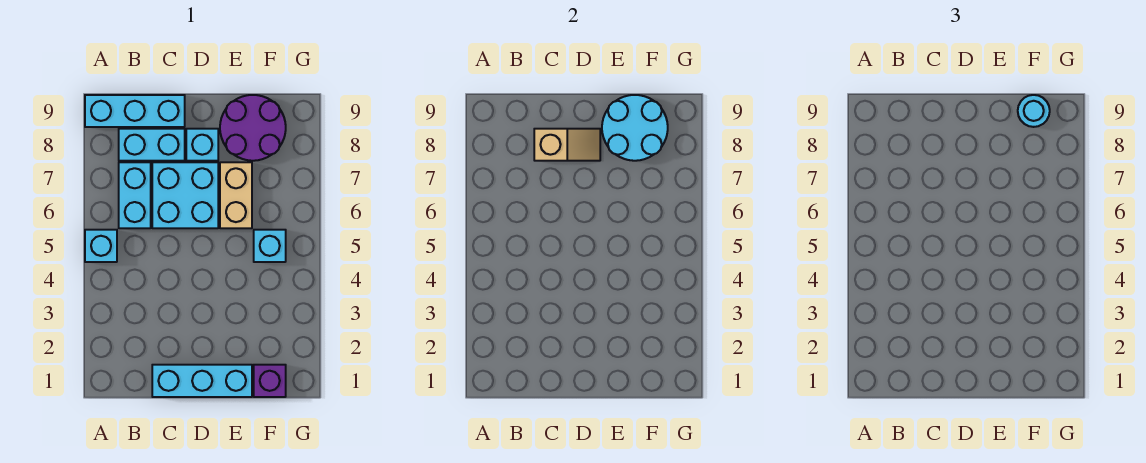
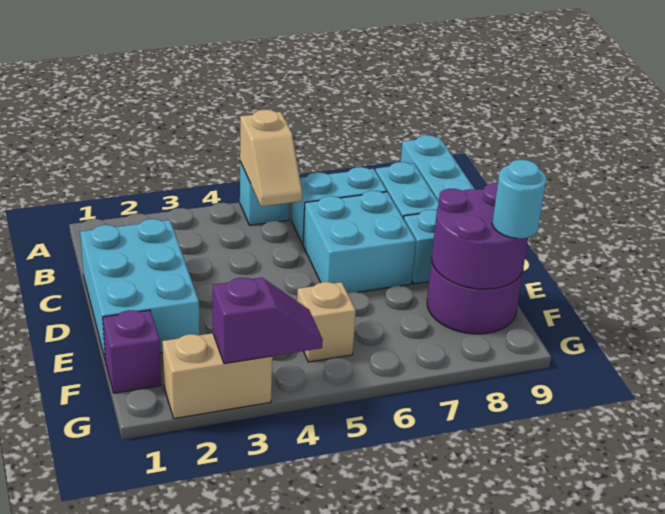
cyan 1x3 brick [152,365,252,397] -> cyan 2x3 brick [80,219,200,361]
tan 1x2 slope [534,129,600,161] -> tan 1x2 slope moved to [240,110,302,206]
tan 1x2 brick [220,162,252,228] -> tan 1x2 brick moved to [162,333,272,419]
cyan 2x2 round brick [602,95,668,161] -> purple 2x2 round brick [432,183,528,289]
cyan 1x1 brick [254,230,286,262] -> tan 1x1 brick [297,282,356,362]
none -> purple 1x2 slope [213,278,323,364]

